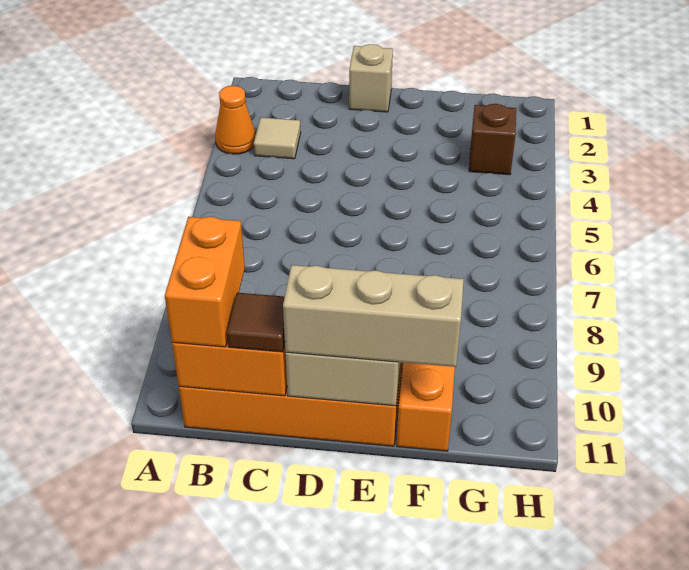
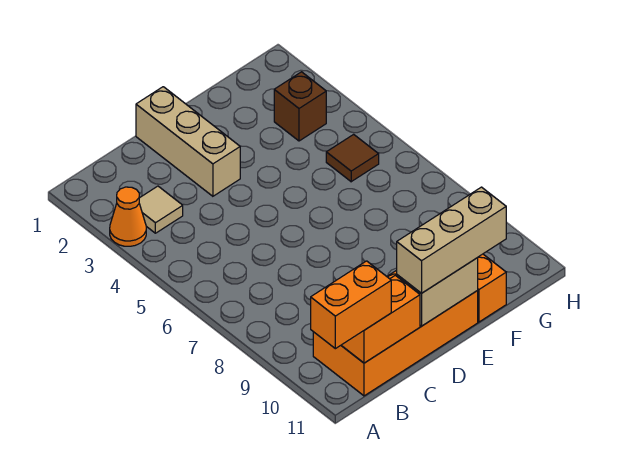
orange 1x2 brick [165,217,245,347] -> orange 1x2 brick turned to [311,261,391,349]
brown 1x1 tile [227,293,285,352] -> brown 1x1 tile moved to [326,134,379,182]
tan 1x1 brick [349,44,393,112] -> tan 1x3 brick [136,87,240,196]

